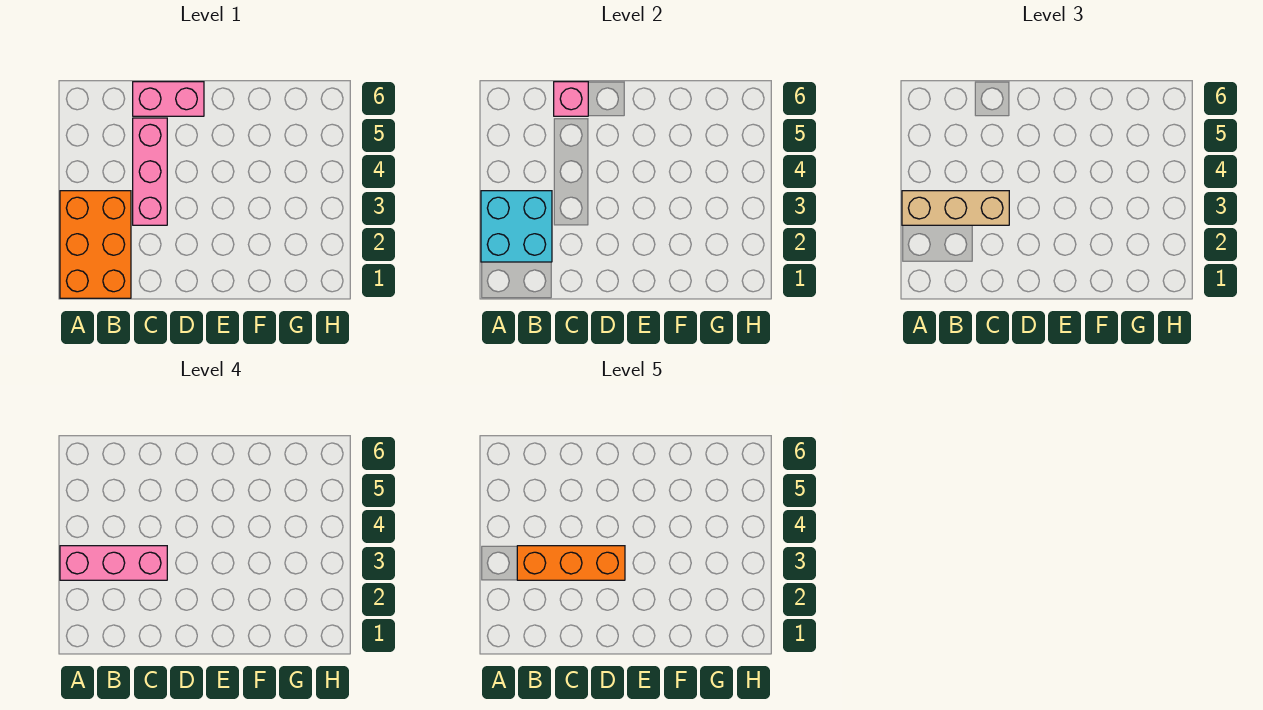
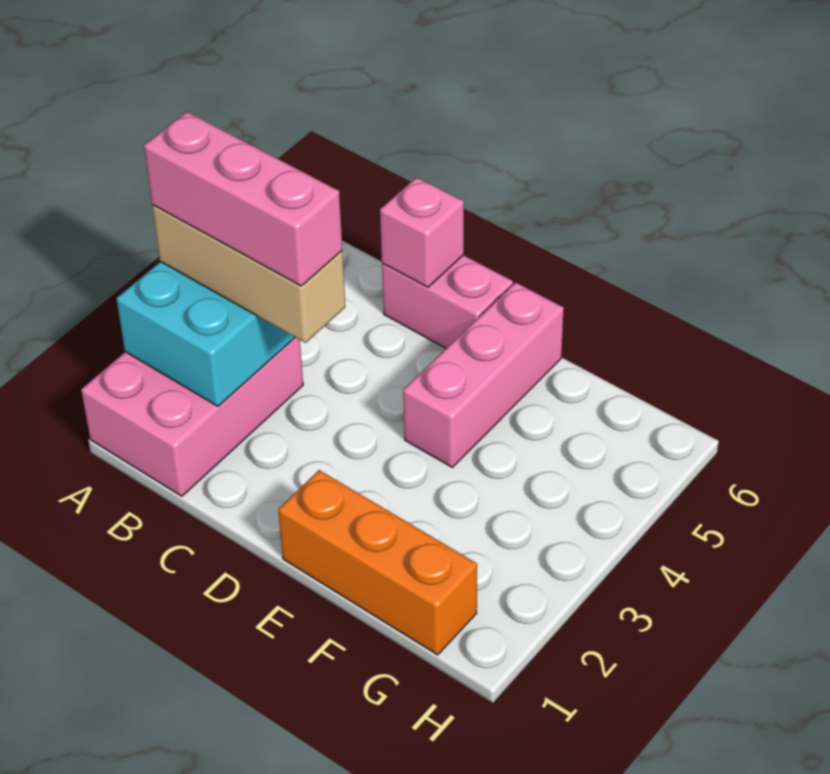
orange 2x3 brick [60,191,131,298] -> pink 2x3 brick [81,338,303,496]
orange 1x3 brick [517,546,625,580] -> orange 1x3 brick moved to [278,470,477,655]
pink 1x3 brick [133,118,167,225] -> pink 1x3 brick moved to [403,282,564,468]

